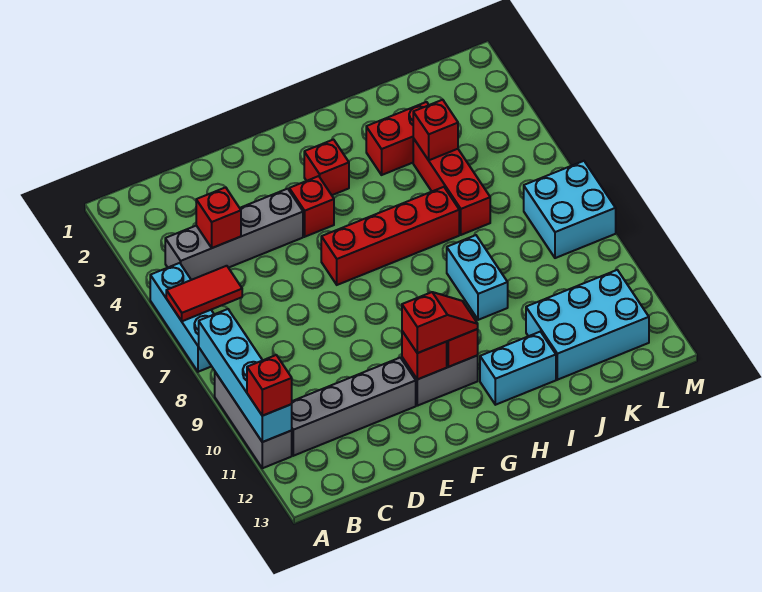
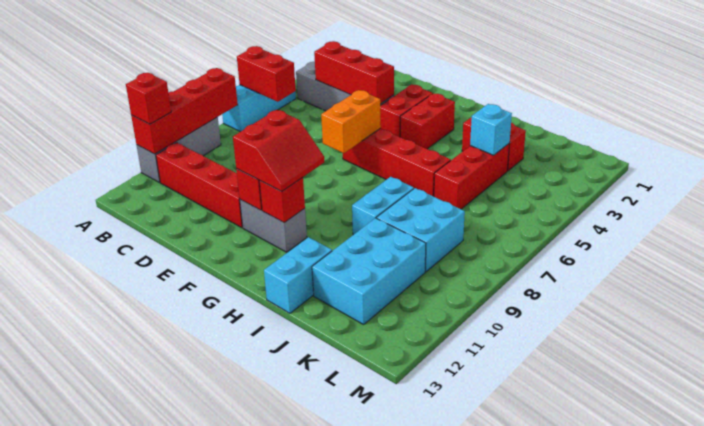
red 1x2 tile [166,266,242,321] -> red 1x2 brick [237,46,296,102]
cyan 1x4 brick [199,309,292,442] -> red 1x4 brick [131,68,238,154]
grey 1x4 brick [291,358,416,456] -> red 1x4 brick [156,143,243,228]
red 1x1 brick [196,187,241,248] -> red 1x3 brick [314,41,394,104]
red 1x1 brick [289,176,334,237] -> red 1x2 brick [380,85,433,137]
none -> orange 1x2 brick [321,90,381,153]
red 1x2 slope [402,292,478,353] -> red 2x2 slope [233,110,324,191]
red 1x1 brick [304,140,349,195] -> red 1x2 brick [400,93,455,149]
cyan 1x2 brick [480,332,556,405] -> cyan 1x2 brick turned to [264,237,332,313]
red 1x1 brick [413,100,458,160] -> cyan 1x1 brick [470,104,512,155]
cyan 2x3 brick [526,270,649,380] -> cyan 2x3 brick turned to [312,218,426,325]
cyan 2x2 brick [524,161,616,258] -> cyan 2x2 brick moved to [377,188,465,272]

